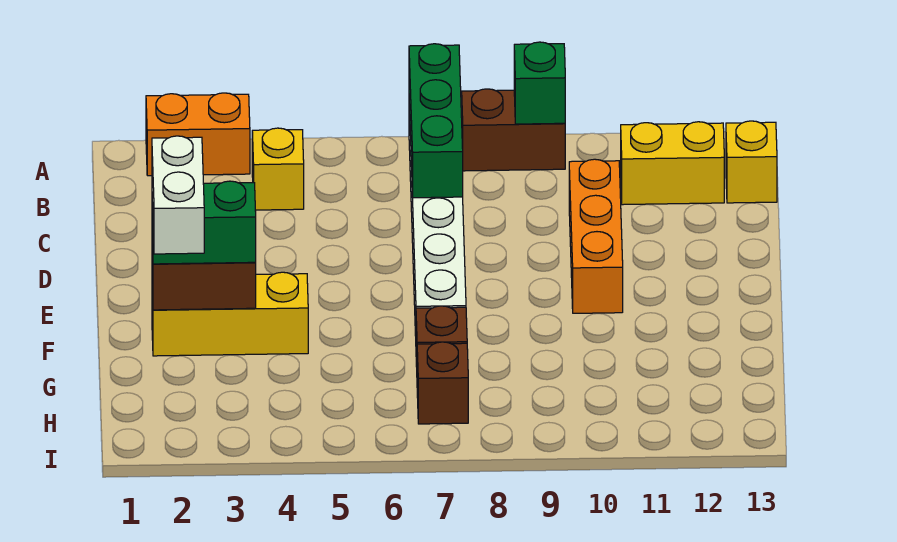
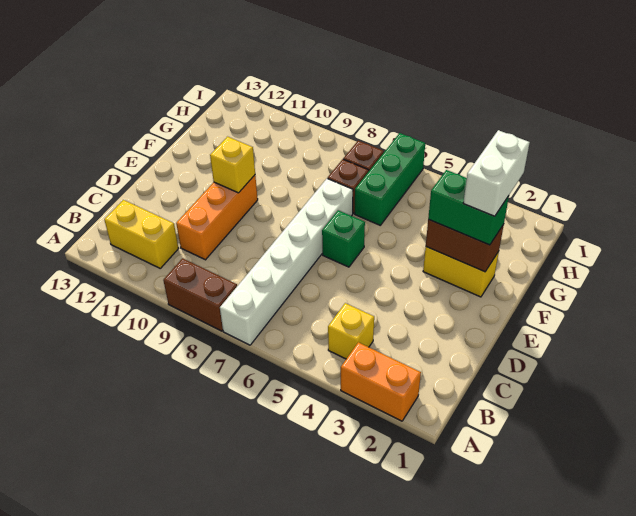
green 1x3 brick [409,44,463,198] -> green 1x3 brick moved to [355,133,425,225]
green 1x1 brick [514,42,565,124] -> green 1x1 brick moved to [322,210,365,267]
yellow 1x1 brick [726,121,777,203] -> yellow 1x1 brick moved to [210,137,255,193]
yellow 1x3 brick [152,272,308,356] -> yellow 1x2 brick [423,247,499,297]

